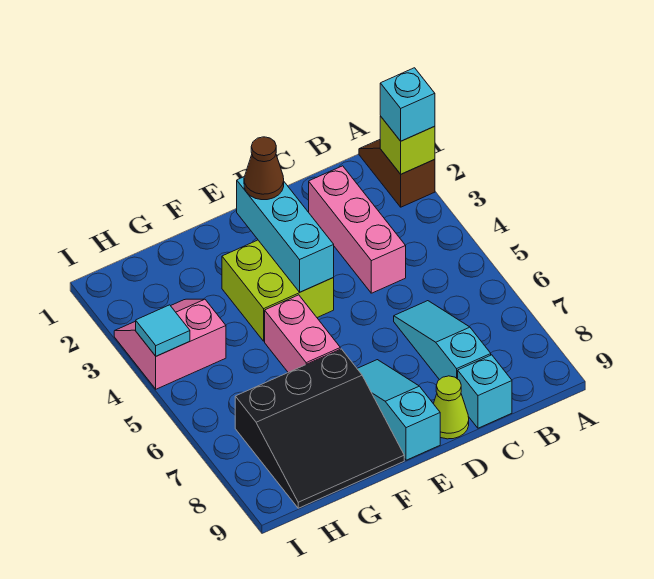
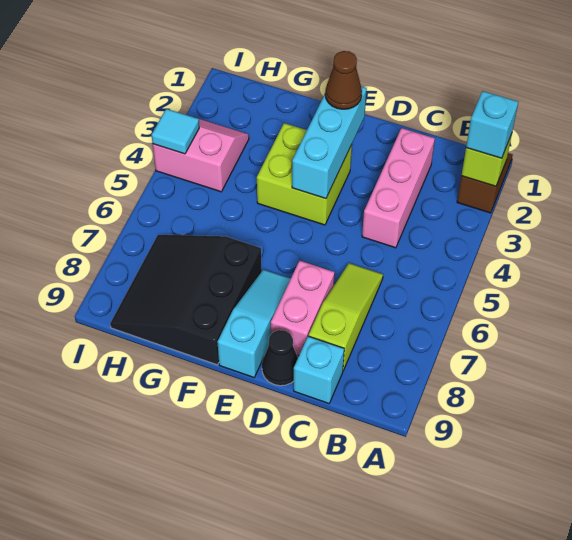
cyan 1x3 slope [394,301,491,380] -> lime 1x3 slope [309,263,383,370]
lime 1x1 cone [434,376,469,439] -> black 1x1 cone [262,330,298,386]
pink 1x2 brick [265,295,340,372] -> pink 1x2 brick moved to [271,261,335,356]
black 3x3 slope [235,349,404,508] -> black 3x3 slope turned to [110,235,262,365]

